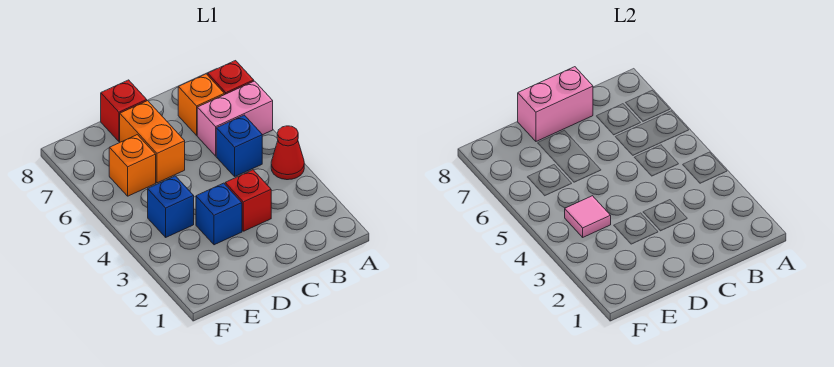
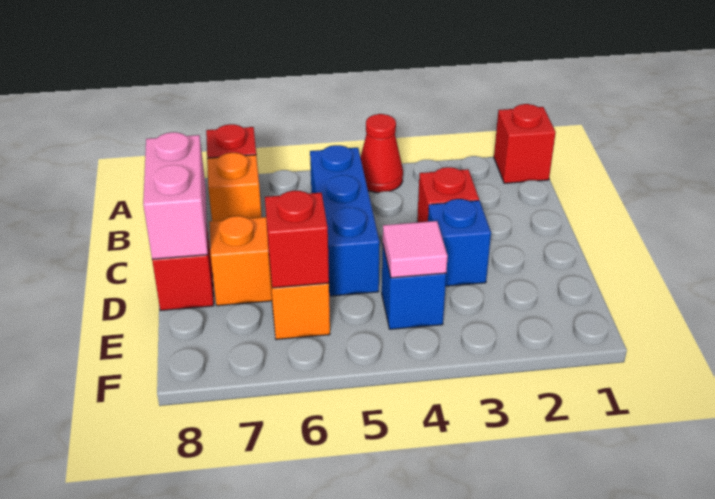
none -> red 1x1 brick [494,104,556,183]
pink 1x2 brick [197,81,273,156] -> none
blue 1x1 brick [216,115,262,176] -> blue 1x3 brick [310,145,380,296]
none -> red 1x1 brick [265,191,329,288]

